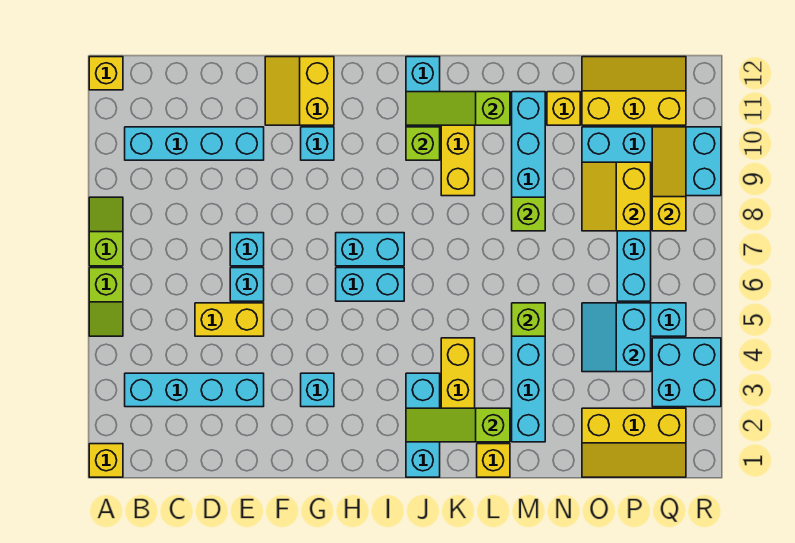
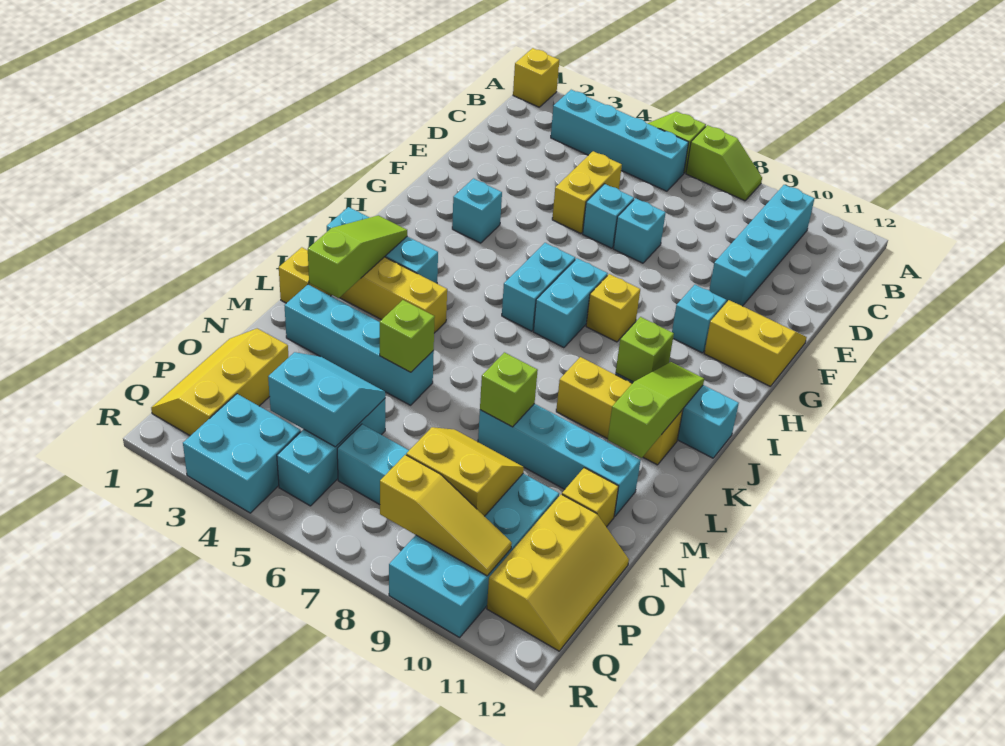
yellow 1x1 brick [89,57,123,90] -> yellow 1x1 brick moved to [586,274,640,342]
cyan 1x4 brick [125,373,264,407] -> cyan 1x4 brick turned to [551,90,689,191]

